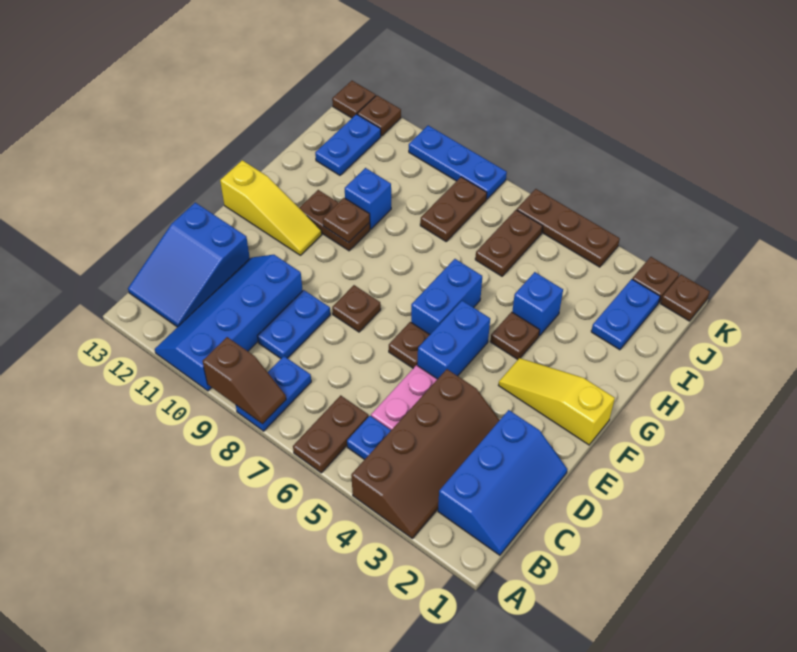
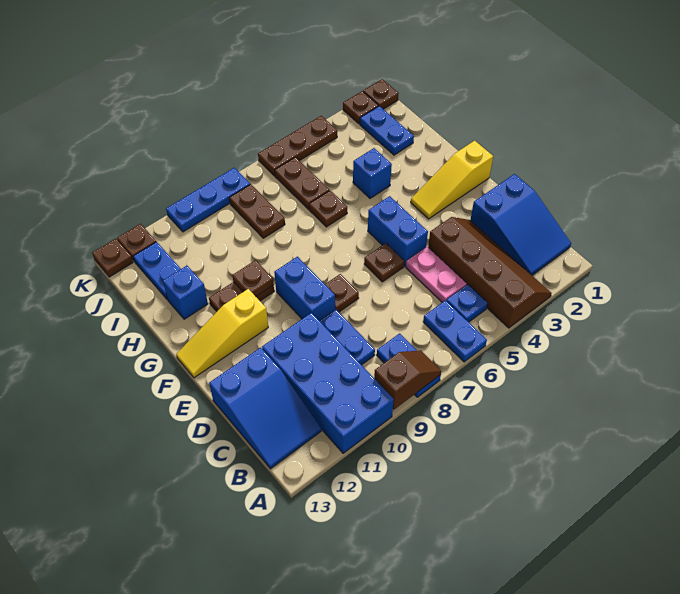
brown 1x2 plate [293,395,369,473] -> blue 1x2 plate [423,300,487,362]
blue 2x4 slope [155,255,303,391] -> blue 2x4 brick [262,313,394,453]
blue 2x3 slope [438,410,567,555] -> blue 2x3 slope turned to [470,174,571,275]
blue 1x2 brick [411,259,482,334] -> blue 1x2 brick moved to [274,257,335,321]
yellow 1x3 slope [220,160,322,255] -> yellow 1x3 slope turned to [176,289,268,378]
brown 1x1 plate [490,312,540,360] -> brown 1x1 plate moved to [309,190,347,227]
blue 1x1 brick [345,168,391,229] -> blue 1x1 brick moved to [163,266,208,319]

